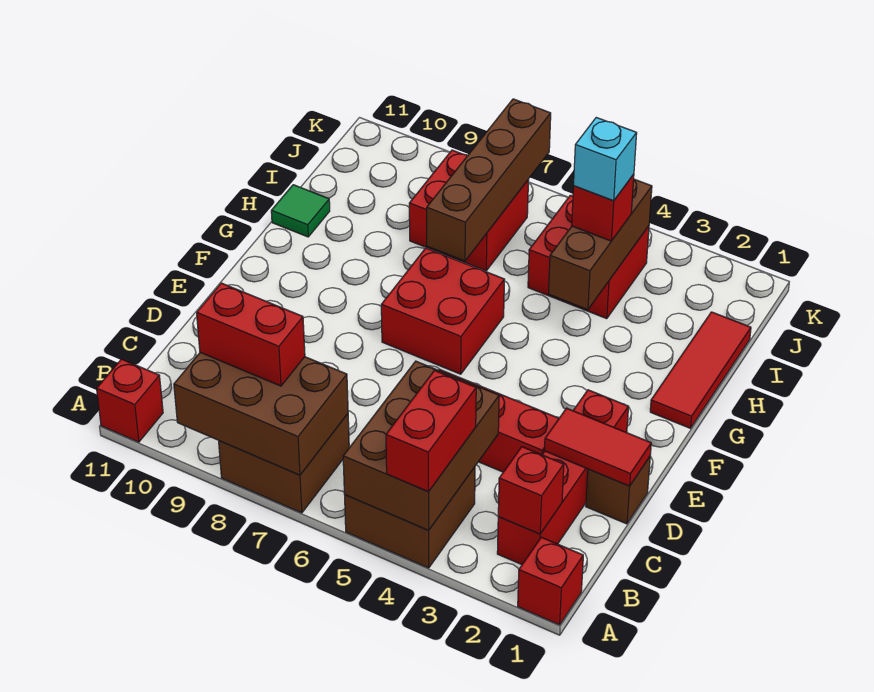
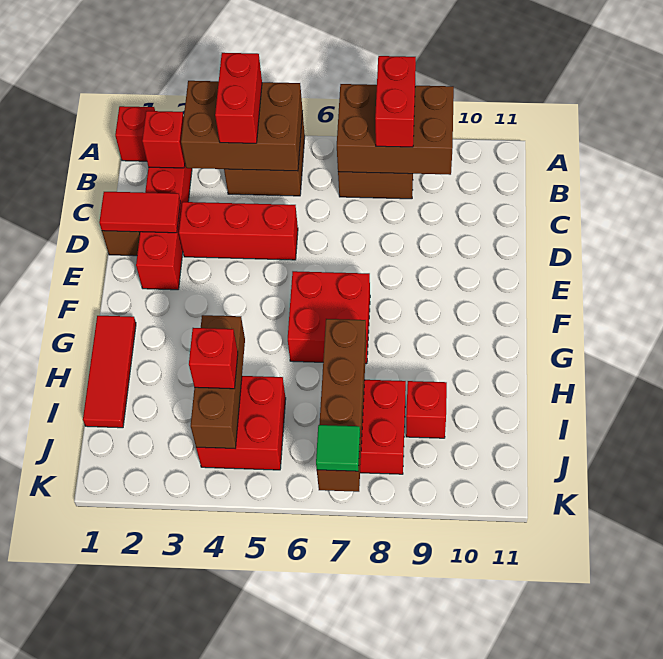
brown 2x3 brick [343,361,499,530] -> brown 2x3 brick turned to [181,81,303,171]
red 1x1 brick [97,359,163,442] -> red 1x1 brick moved to [406,381,447,438]
red 1x2 brick [197,283,305,386] -> red 1x2 brick turned to [375,56,416,147]
green 1x1 tile [271,185,330,237] -> green 1x1 tile moved to [316,425,360,471]
cyan 1x1 brick [574,118,637,201] -> none

